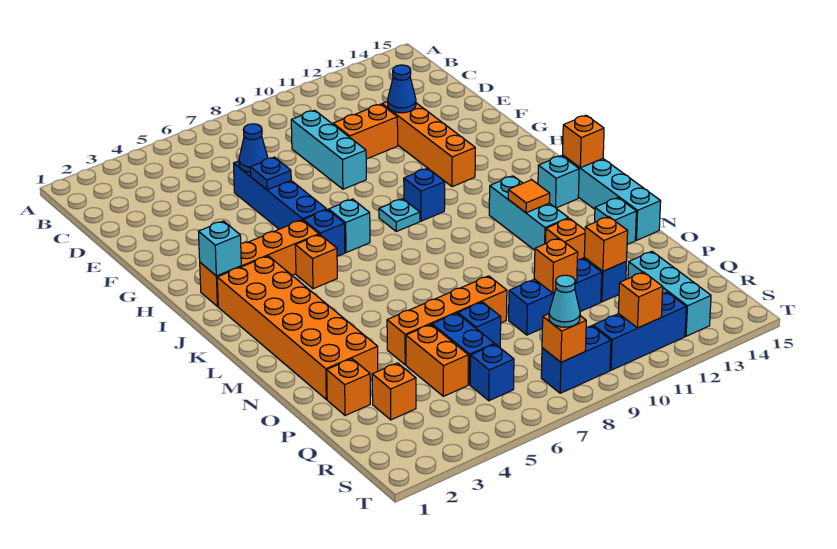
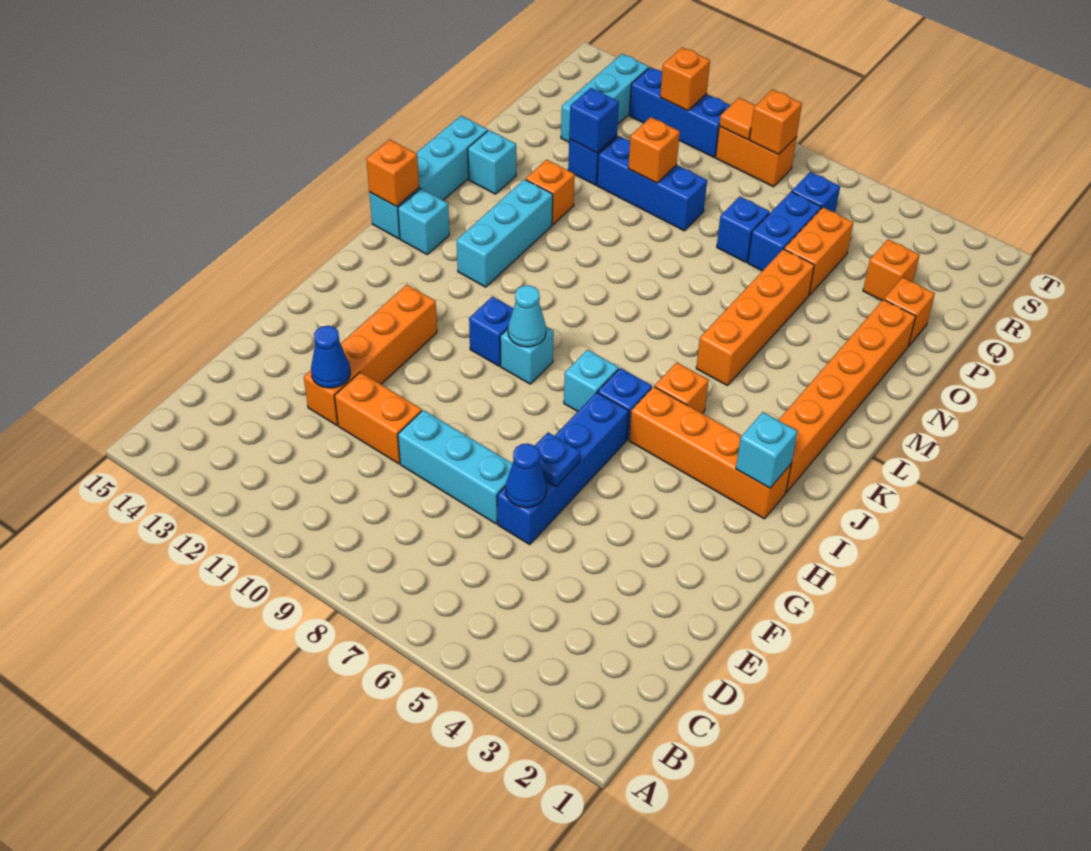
cyan 1x3 brick [291,110,366,189] -> cyan 1x3 brick turned to [398,410,513,524]
cyan 1x1 plate [379,199,420,231] -> cyan 1x1 brick [500,327,554,384]
orange 2x6 brick [217,256,378,399] -> orange 1x6 brick [779,300,916,492]
orange 1x1 tile [508,180,550,213] -> orange 1x1 tile moved to [719,98,756,140]
orange 1x4 brick [387,276,507,365] -> orange 1x4 brick turned to [696,249,814,386]
orange 1x1 brick [584,217,628,271] -> blue 1x1 brick [569,88,619,153]
blue 1x2 brick [541,326,611,393] -> orange 1x2 brick [716,126,797,187]
cyan 1x1 cone [549,275,580,327] -> cyan 1x1 cone moved to [508,285,546,347]

